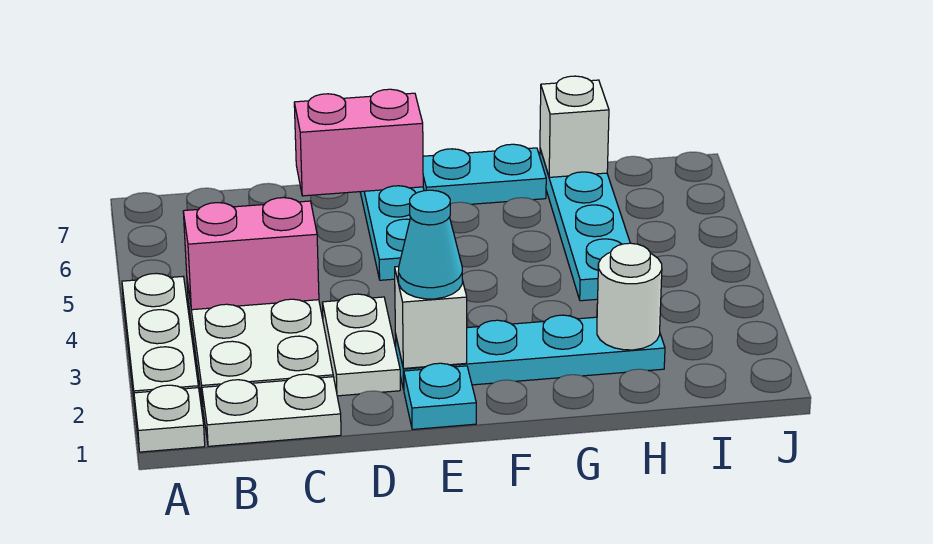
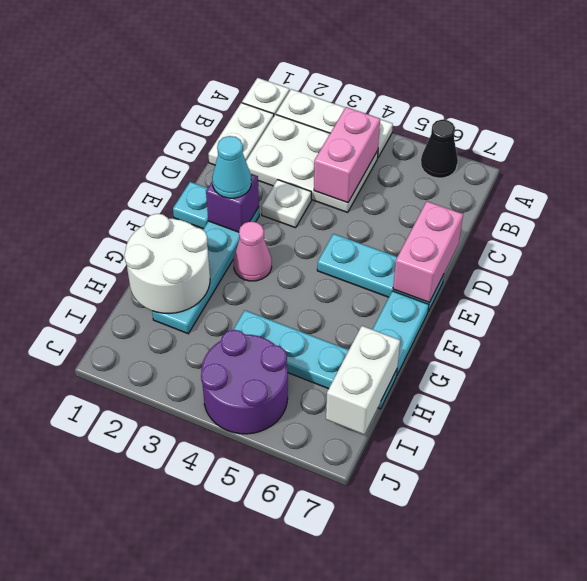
none -> black 1x1 cone [421,120,458,178]
white 1x2 plate [322,294,400,396] -> white 1x1 plate [262,180,311,228]
white 1x1 brick [395,267,467,368] -> purple 1x1 brick [206,174,259,232]
none -> pink 1x1 cone [233,221,272,281]
white 1x1 round brick [597,243,662,350] -> white 2x2 round brick [124,214,210,314]
white 1x1 brick [540,76,609,177] -> white 1x2 brick [326,326,400,434]
none -> purple 2x2 round brick [201,330,288,434]

